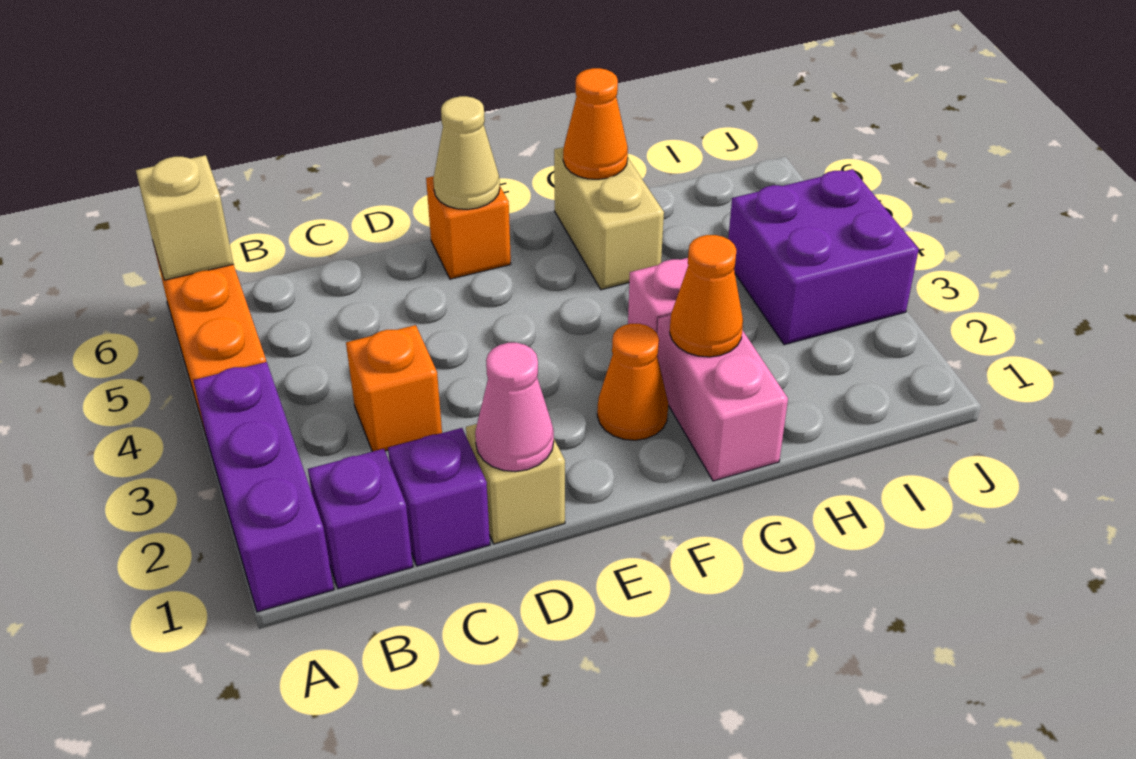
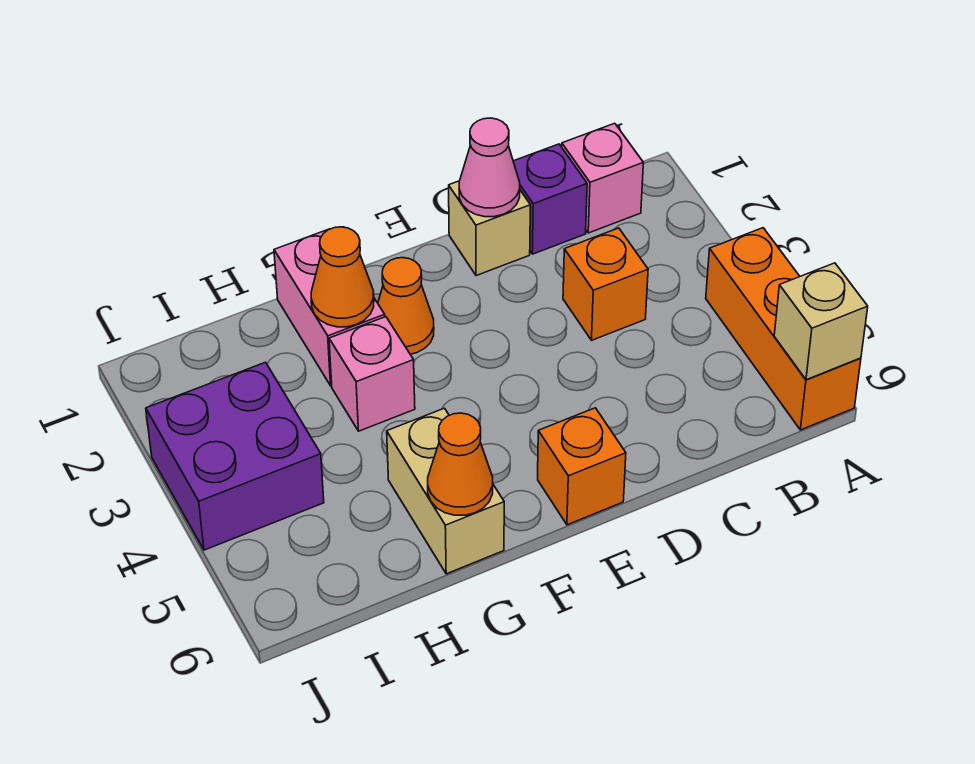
purple 1x3 brick [193,362,334,612] -> none
purple 1x1 brick [308,449,413,589] -> pink 1x1 brick [562,123,643,233]
tan 1x1 cone [433,96,500,209] -> none

